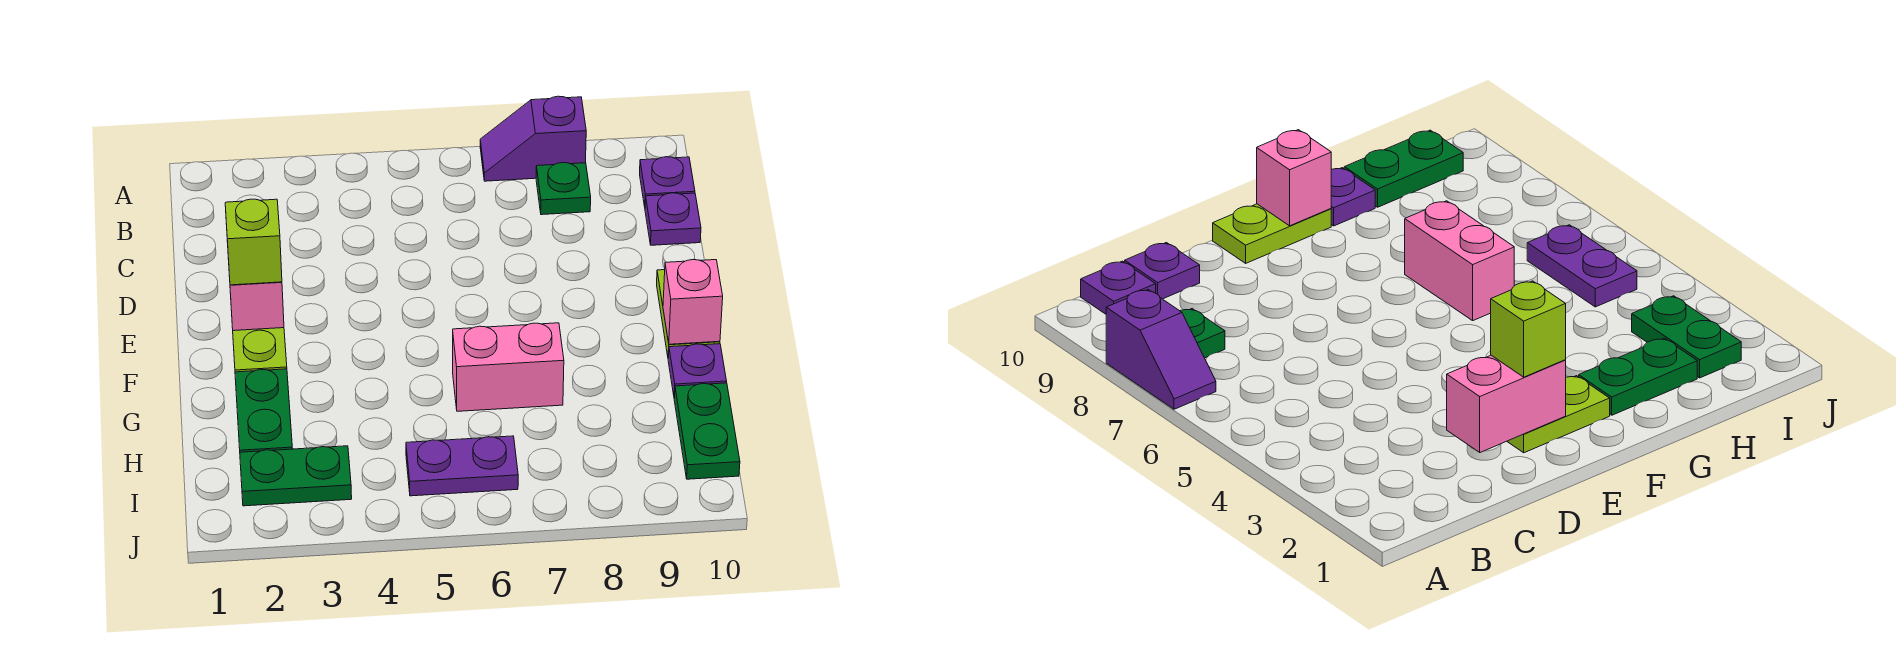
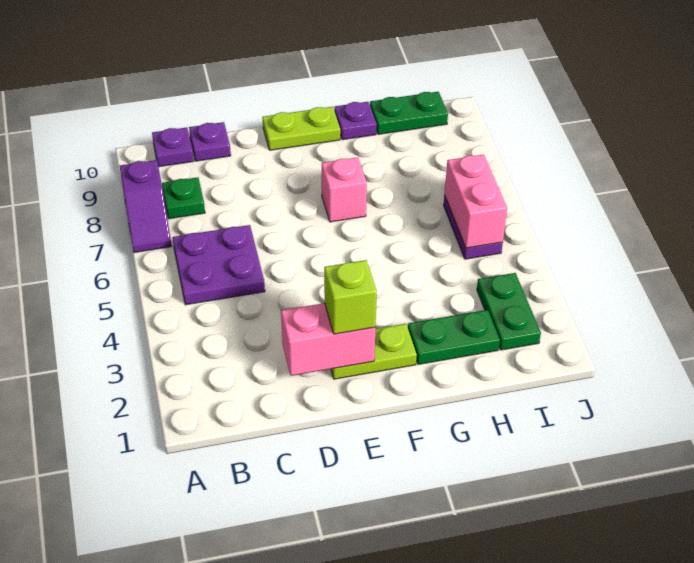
none -> purple 2x2 plate [173,225,265,305]
pink 1x1 brick [663,260,723,344] -> pink 1x1 brick moved to [322,158,367,222]
pink 1x2 brick [453,323,564,411] -> pink 1x2 brick moved to [445,155,507,248]

